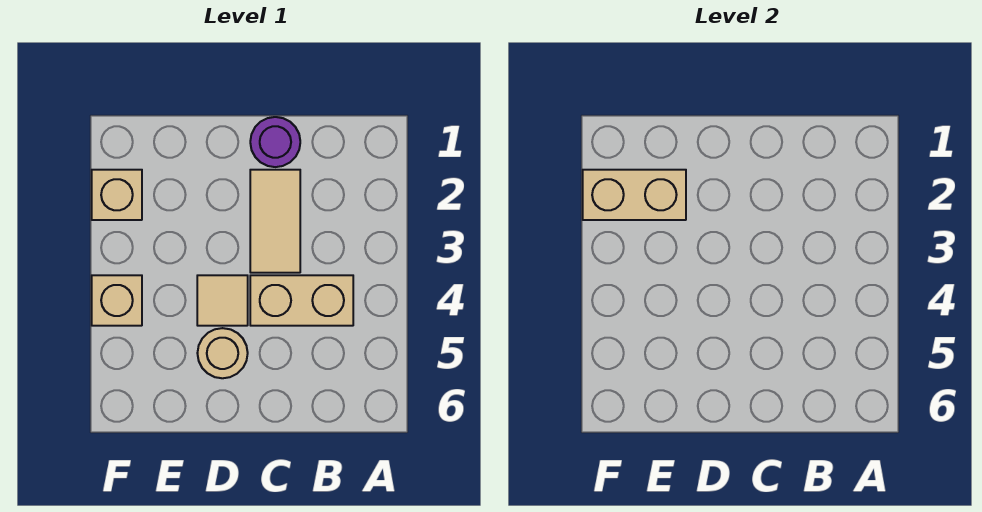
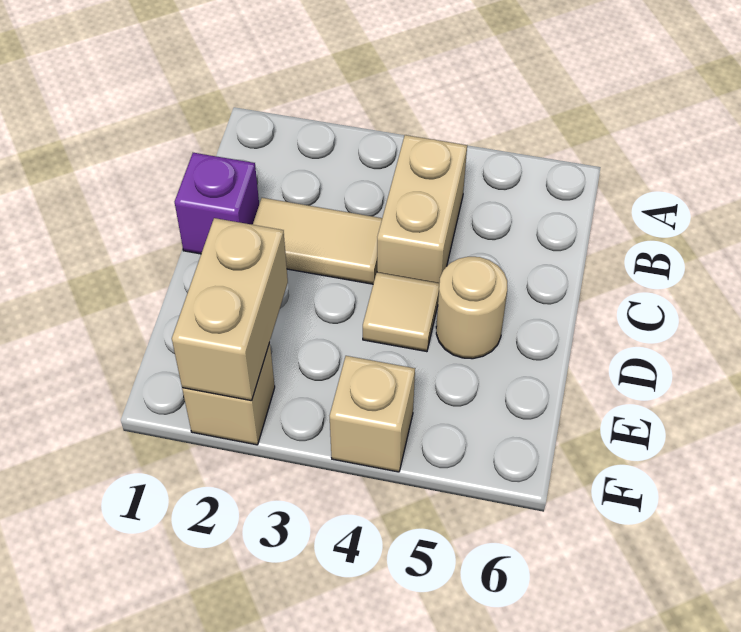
purple 1x1 round brick [250,117,300,167] -> purple 1x1 brick [175,153,259,254]

